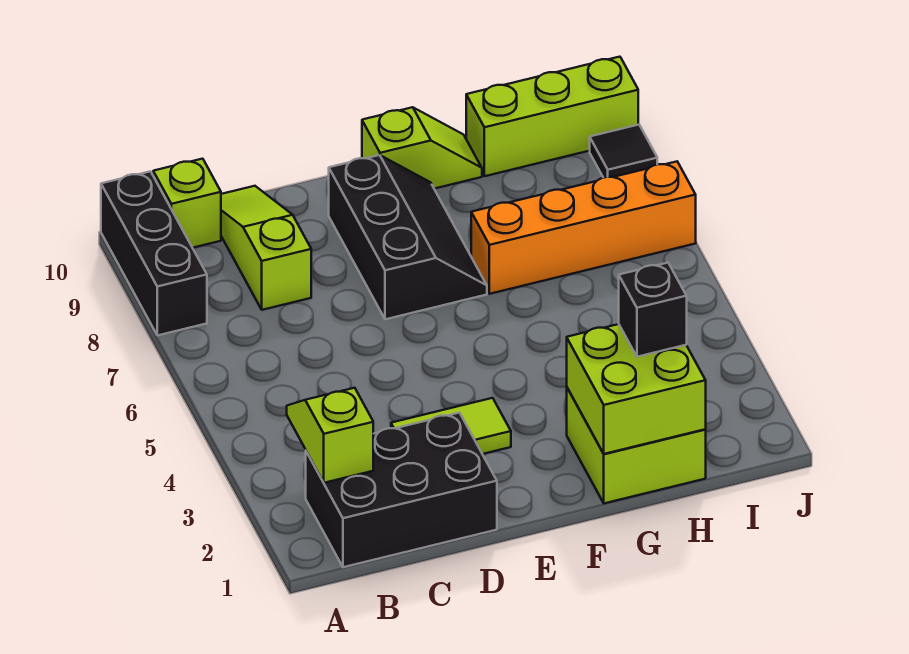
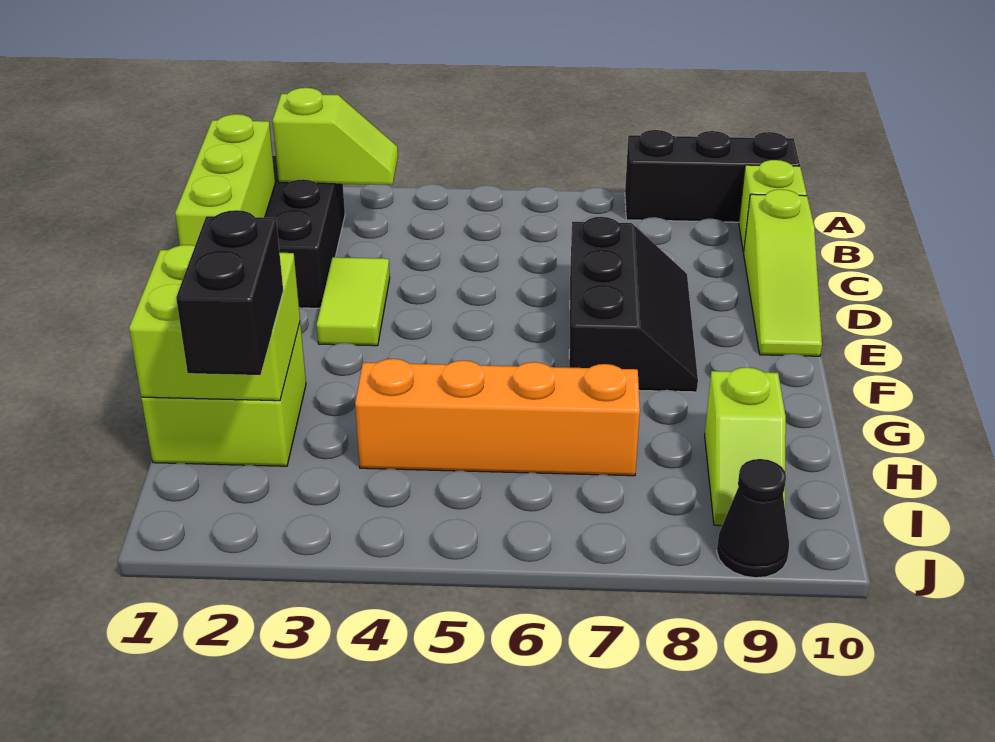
lime 1x3 slope [221,186,311,310] -> lime 1x3 slope turned to [744,189,822,356]
black 2x3 slope [329,155,487,319] -> black 2x3 slope turned to [569,217,698,392]
lime 1x2 slope [362,107,482,189] -> lime 1x2 slope moved to [705,367,786,526]
orange 1x4 brick [471,162,696,294] -> orange 1x4 brick turned to [355,359,640,476]
black 1x1 brick [619,263,687,357] -> black 1x2 brick [176,210,283,375]
lime 1x3 brick [466,57,638,176] -> lime 1x3 brick moved to [175,114,275,246]
black 1x1 tile [590,125,657,178] -> black 1x1 cone [717,459,789,578]

